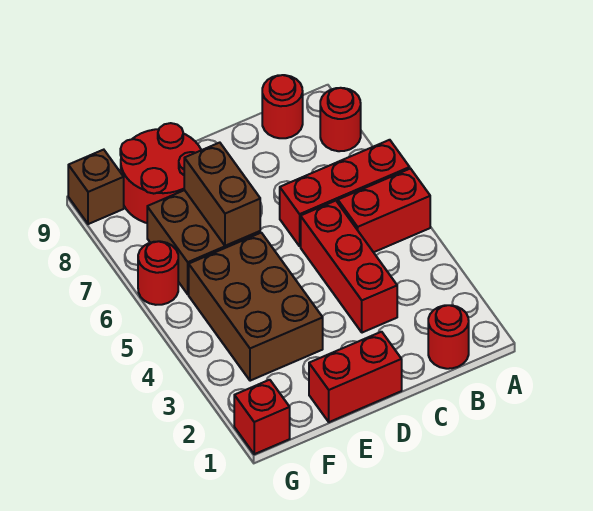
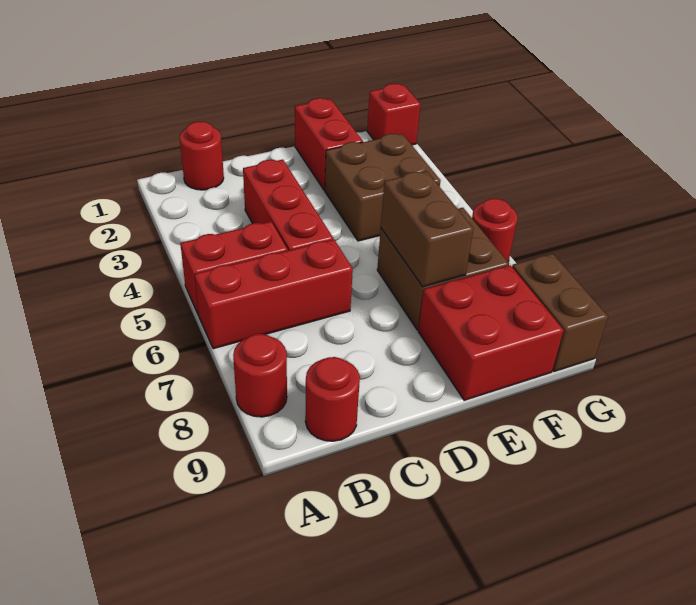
red 1x2 brick [309,332,402,422] -> red 1x2 brick turned to [295,98,363,191]
brown 2x3 brick [189,233,323,381] -> brown 2x2 brick [325,134,441,241]
red 2x2 round brick [120,123,201,223] -> red 2x2 brick [418,265,564,400]
brown 1x1 brick [68,150,124,224] -> brown 1x2 brick [512,254,608,372]

